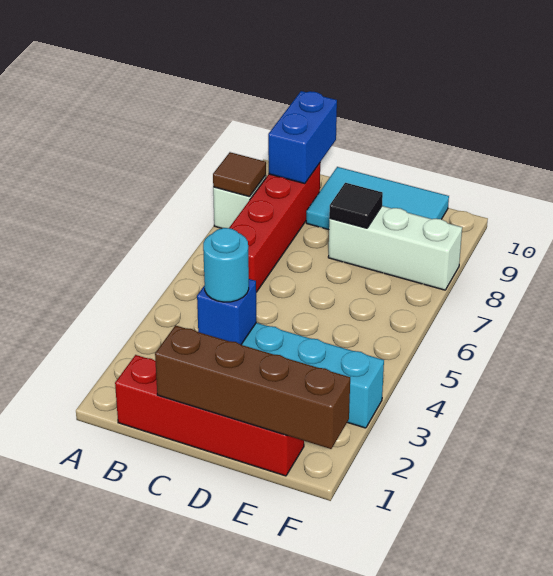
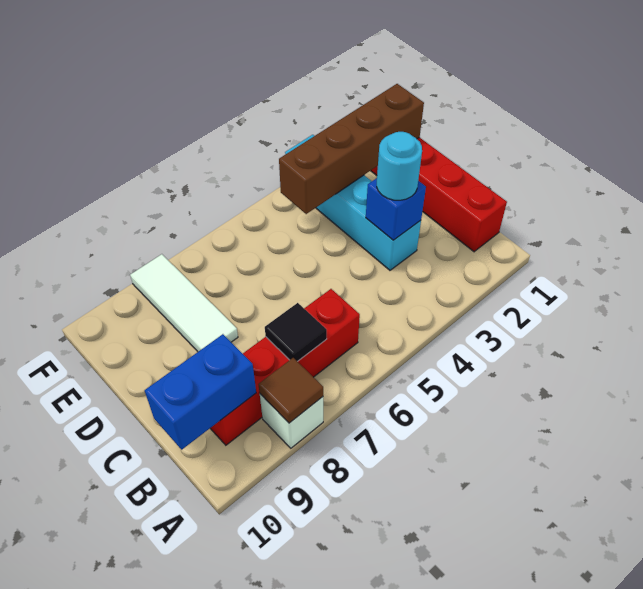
brown 1x4 brick [155,325,350,449] -> brown 1x4 brick turned to [279,84,424,214]
cyan 2x3 tile [306,167,449,230] -> none
white 1x3 brick [328,206,462,290] -> white 1x3 tile [130,254,238,352]
black 1x1 tile [329,183,383,228] -> black 1x1 tile moved to [265,303,327,361]

